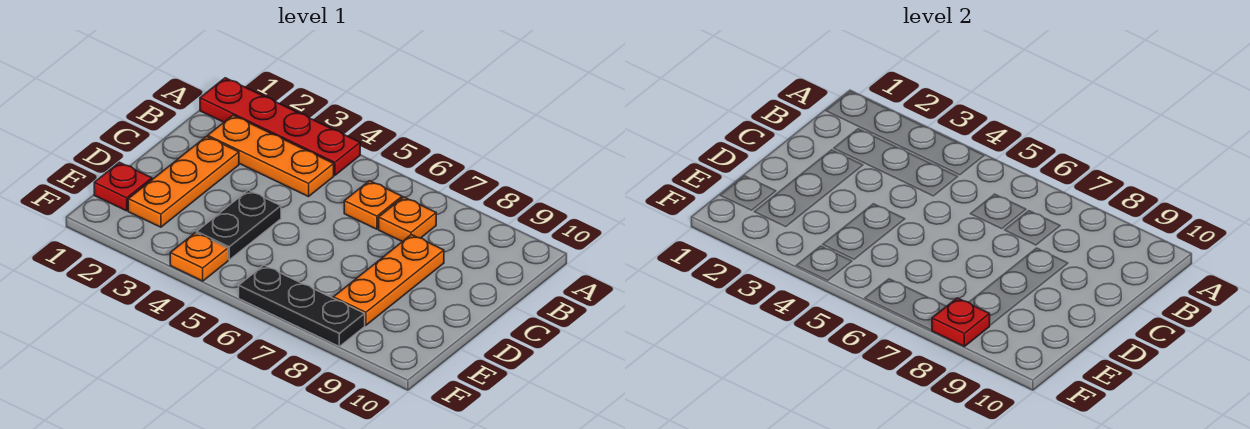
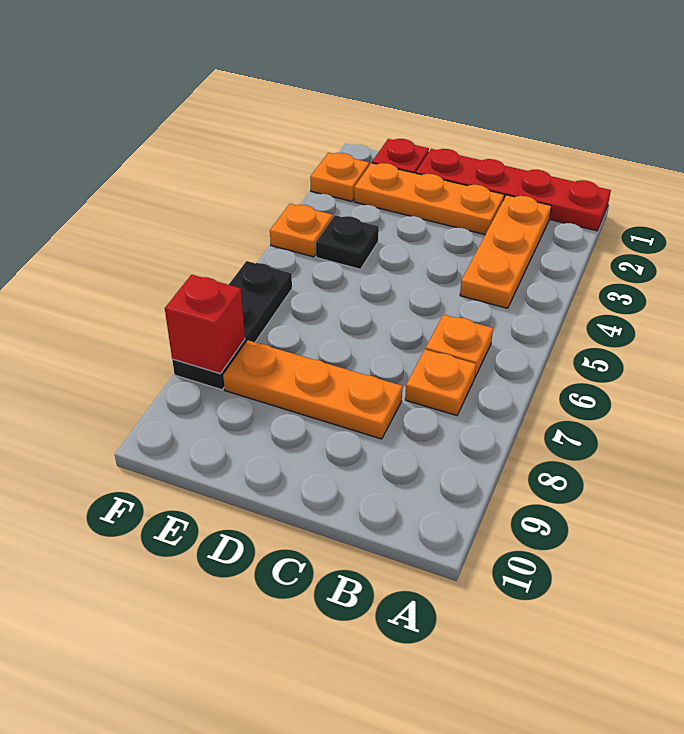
red 1x4 plate [200,78,360,175] -> red 1x4 plate turned to [416,149,611,231]
black 1x2 plate [197,190,281,260] -> black 1x1 plate [316,215,379,269]
none -> orange 1x1 plate [310,153,369,201]
red 1x1 plate [932,298,990,346] -> red 1x1 brick [165,275,245,374]

